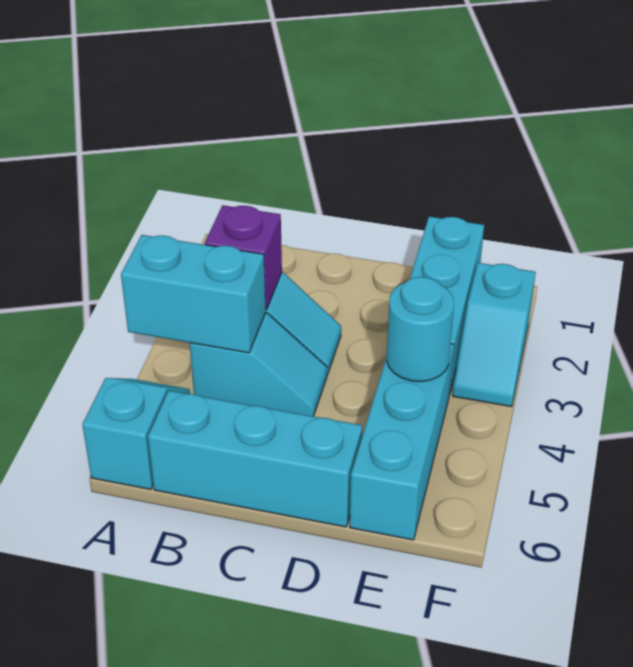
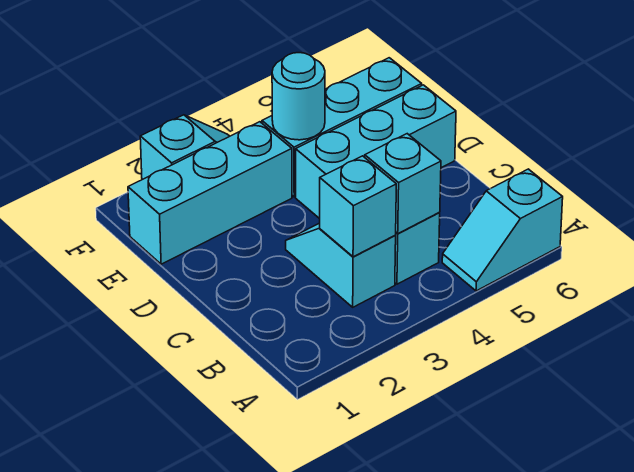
cyan 1x2 brick [121,235,266,353] -> cyan 1x1 brick [365,134,441,234]
purple 1x1 brick [205,205,282,310] -> cyan 1x1 brick [320,156,396,257]
cyan 1x3 brick [148,391,362,527] -> cyan 1x3 brick turned to [296,85,456,219]

